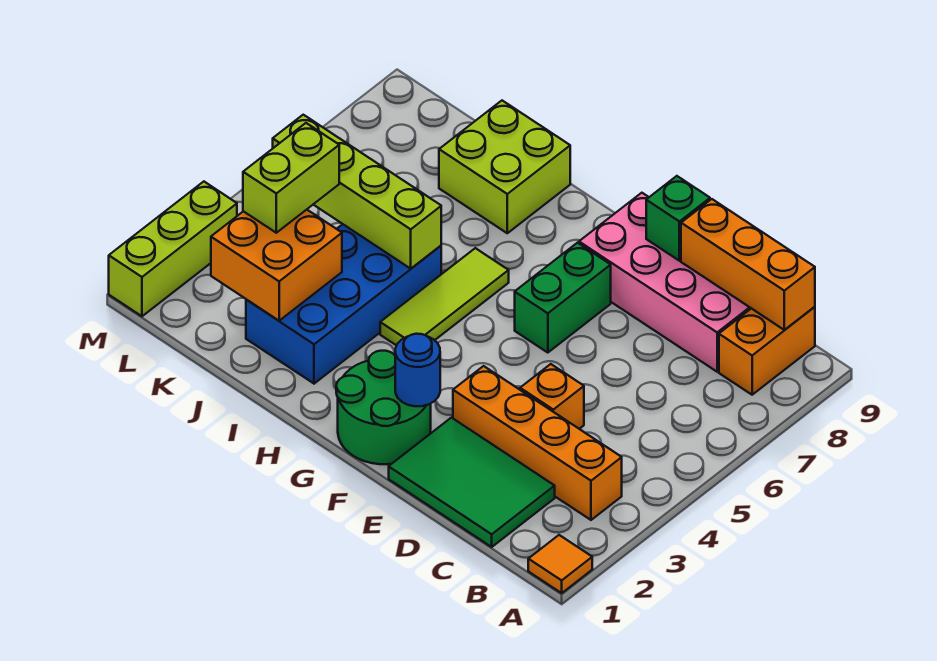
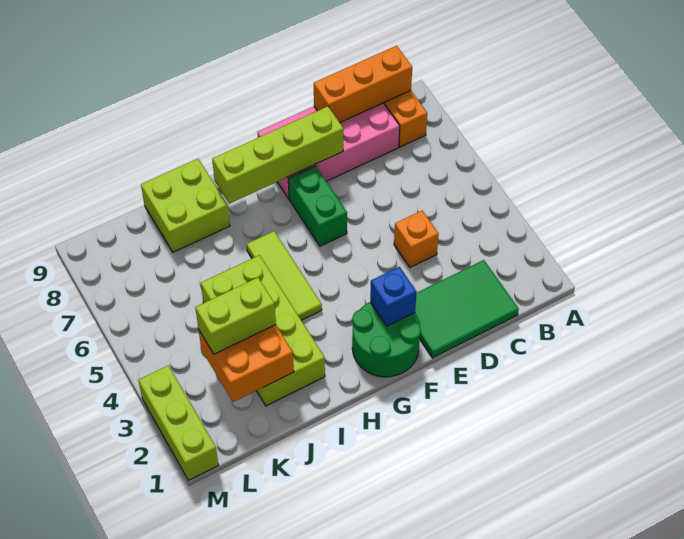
orange 1x1 tile [528,535,592,593] -> none
orange 1x4 brick [453,366,622,520] -> none
green 1x1 brick [646,176,710,261] -> none
blue 1x1 round brick [395,334,440,406] -> blue 1x1 brick [370,267,417,326]
blue 2x4 brick [246,224,441,384] -> lime 2x4 brick [201,255,325,406]
lime 1x4 brick [273,115,441,269] -> lime 1x4 brick moved to [212,106,343,204]
lime 1x2 brick [243,123,339,233] -> lime 1x2 brick turned to [195,277,276,354]

